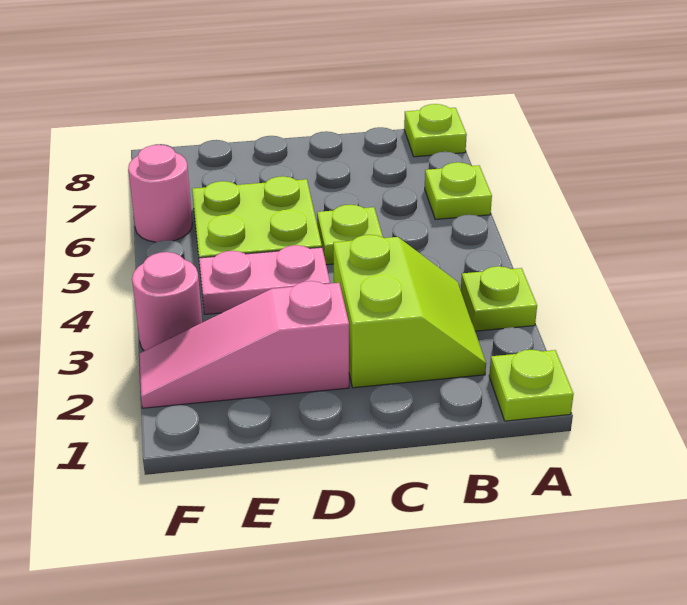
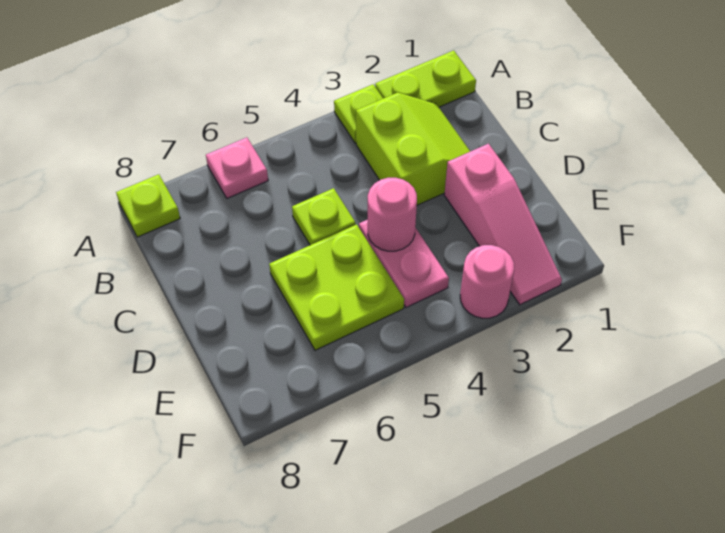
lime 1x1 plate [489,350,574,421] -> lime 1x2 plate [375,51,476,107]
lime 1x1 plate [425,162,492,219] -> pink 1x1 plate [206,137,268,198]
lime 2x2 slope [333,235,486,388] -> lime 2x2 slope turned to [356,93,470,205]
pink 1x1 round brick [128,145,192,242] -> pink 1x1 round brick moved to [368,178,417,251]

